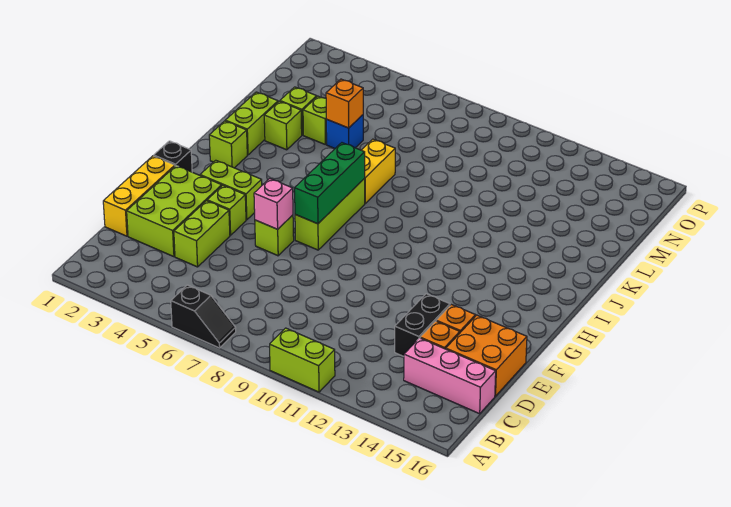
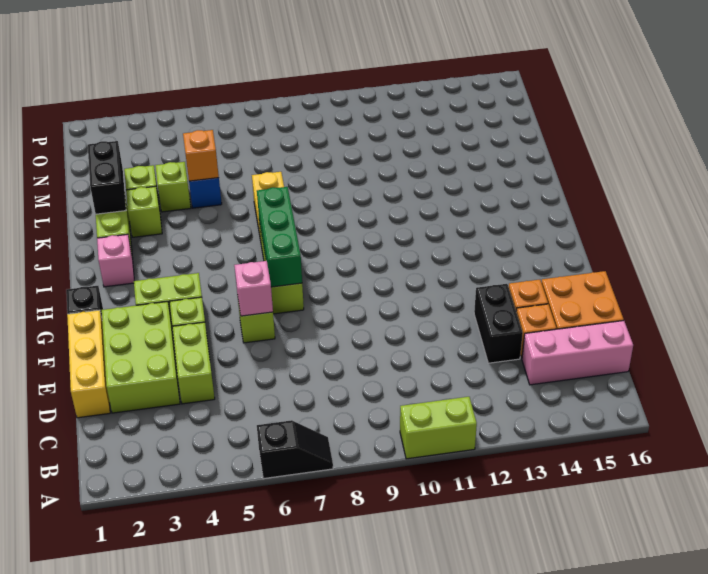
lime 1x1 brick [209,121,247,168] -> pink 1x1 brick [97,234,134,287]
none -> black 1x2 brick [88,141,126,214]

